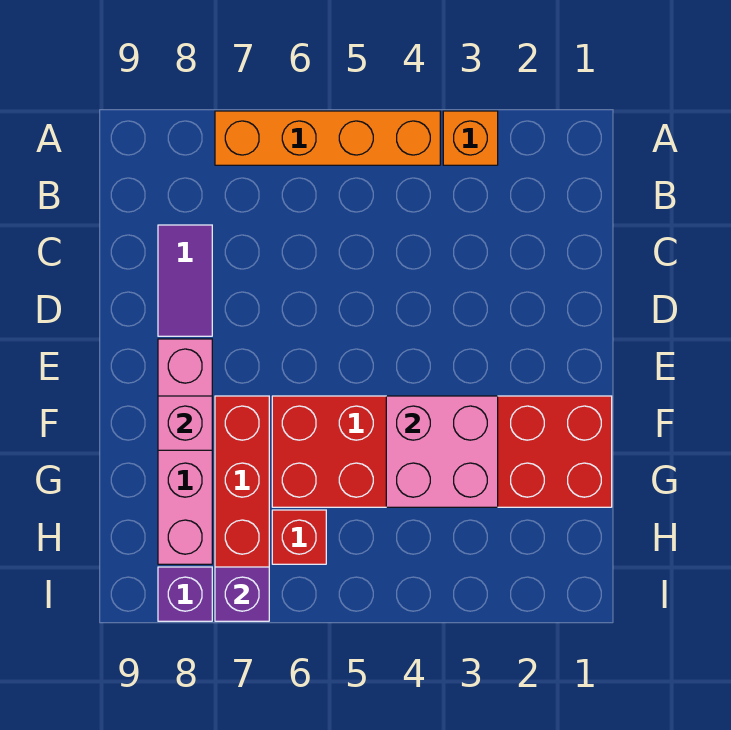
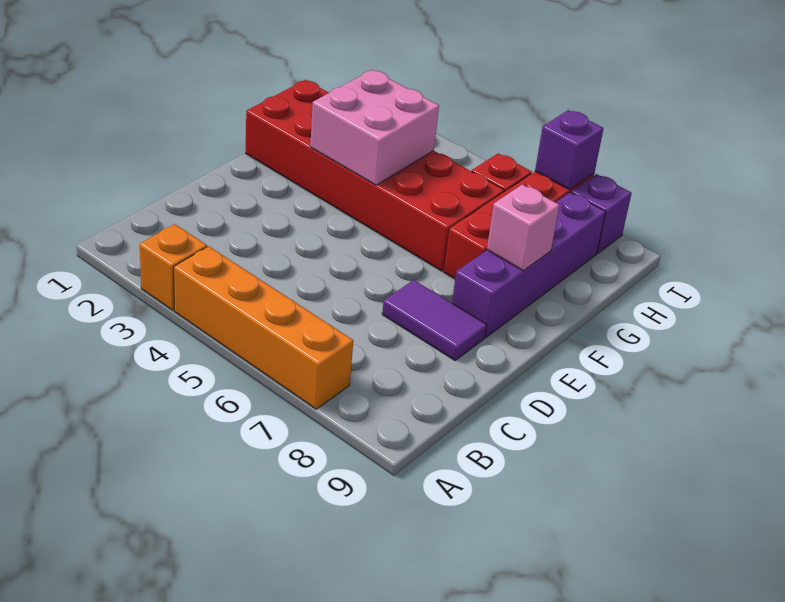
purple 1x2 tile [158,225,212,336] -> purple 1x2 tile turned to [382,280,487,360]
pink 1x4 brick [158,339,212,564] -> purple 1x4 brick [452,192,606,337]

